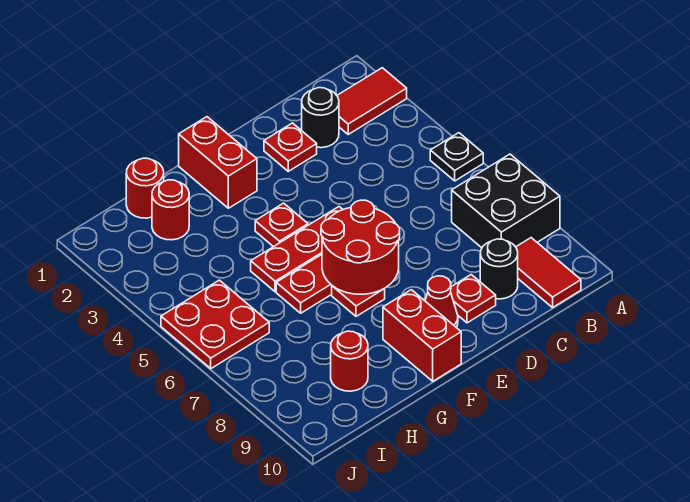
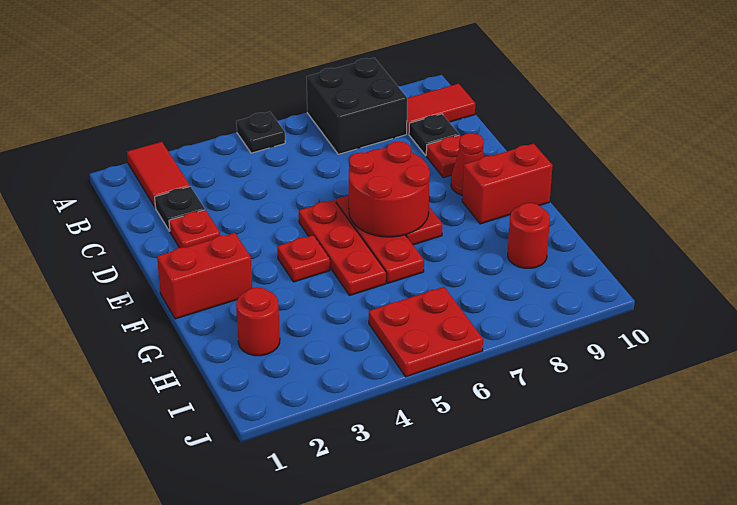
black 1x1 round brick [302,88,339,148] -> black 1x1 plate [155,186,205,231]
black 1x1 round brick [480,239,518,299] -> black 1x1 plate [409,114,459,155]
red 1x1 round brick [126,158,164,218] -> none

